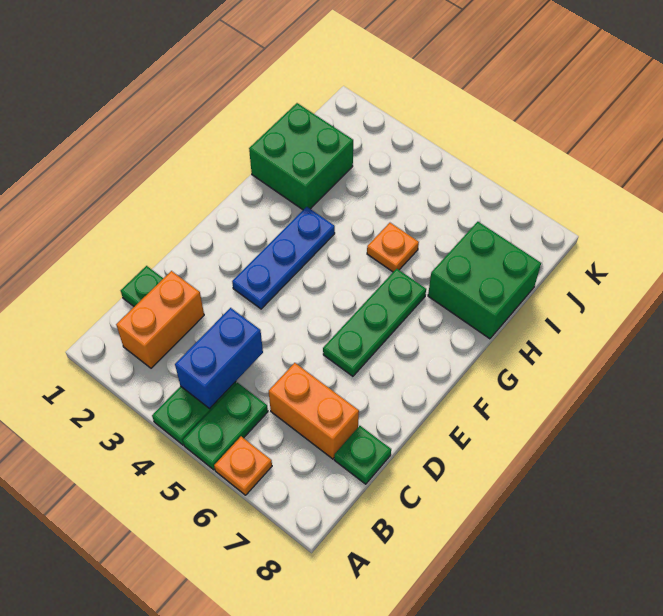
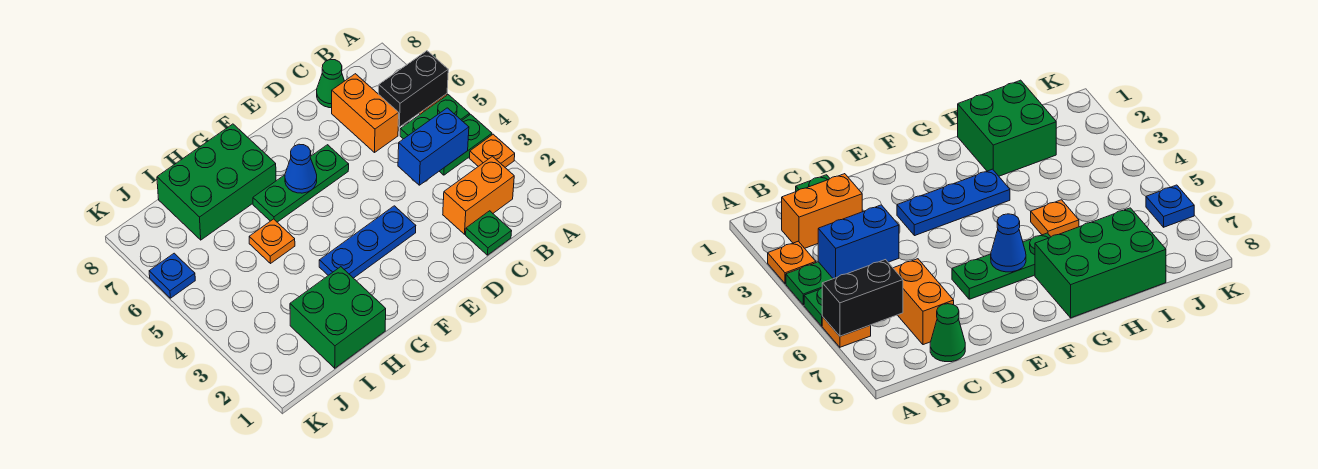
none -> orange 1x1 plate [469,134,515,167]
none -> black 1x2 brick [379,51,448,127]
green 1x1 plate [334,426,391,484] -> green 1x1 cone [317,60,344,108]
none -> blue 1x1 cone [285,144,317,193]
green 2x2 brick [428,222,541,339] -> green 2x3 brick [157,124,276,240]
none -> blue 1x1 plate [149,253,195,298]

